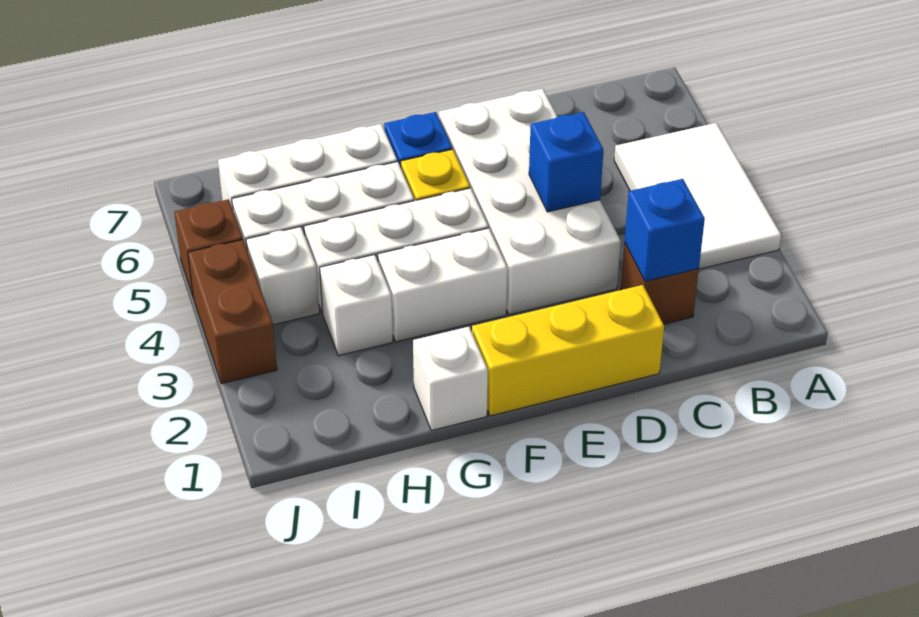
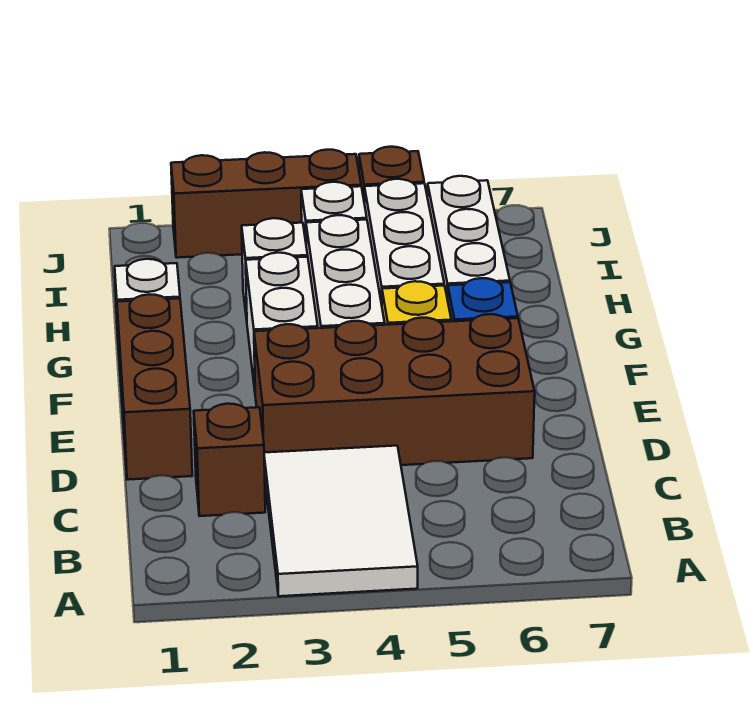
white 2x3 tile [614,123,781,269] -> white 2x3 tile turned to [264,446,418,596]
blue 1x1 brick [625,179,705,281] -> none
yellow 1x3 brick [472,285,664,416] -> brown 1x3 brick [117,294,192,480]
white 2x4 brick [439,89,621,315] -> brown 2x4 brick [254,314,535,465]
blue 1x1 brick [529,112,603,212] -> none
brown 1x2 brick [188,240,277,384] -> brown 1x3 brick [171,150,361,258]

